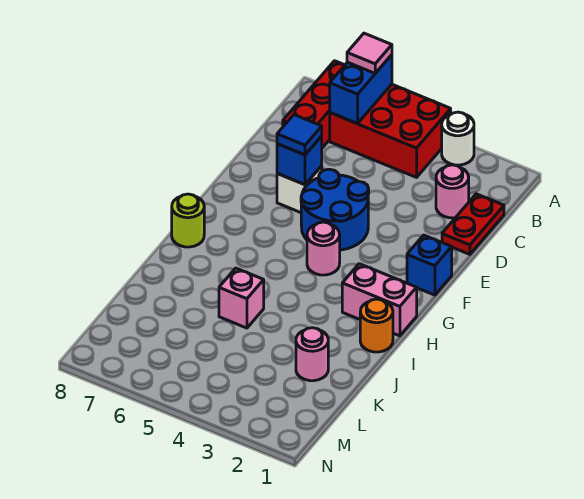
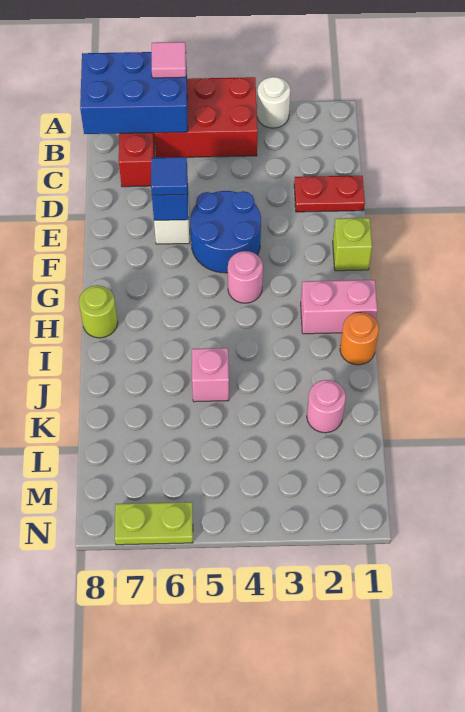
blue 1x2 brick [330,55,392,124] -> blue 2x3 brick [80,52,188,134]
red 1x2 plate [442,194,504,254] -> red 1x2 plate turned to [294,176,365,212]
pink 1x1 round brick [436,165,469,218] -> none
blue 1x1 brick [407,235,452,295] -> lime 1x1 brick [333,218,372,271]
none -> lime 1x2 plate [115,502,193,545]

